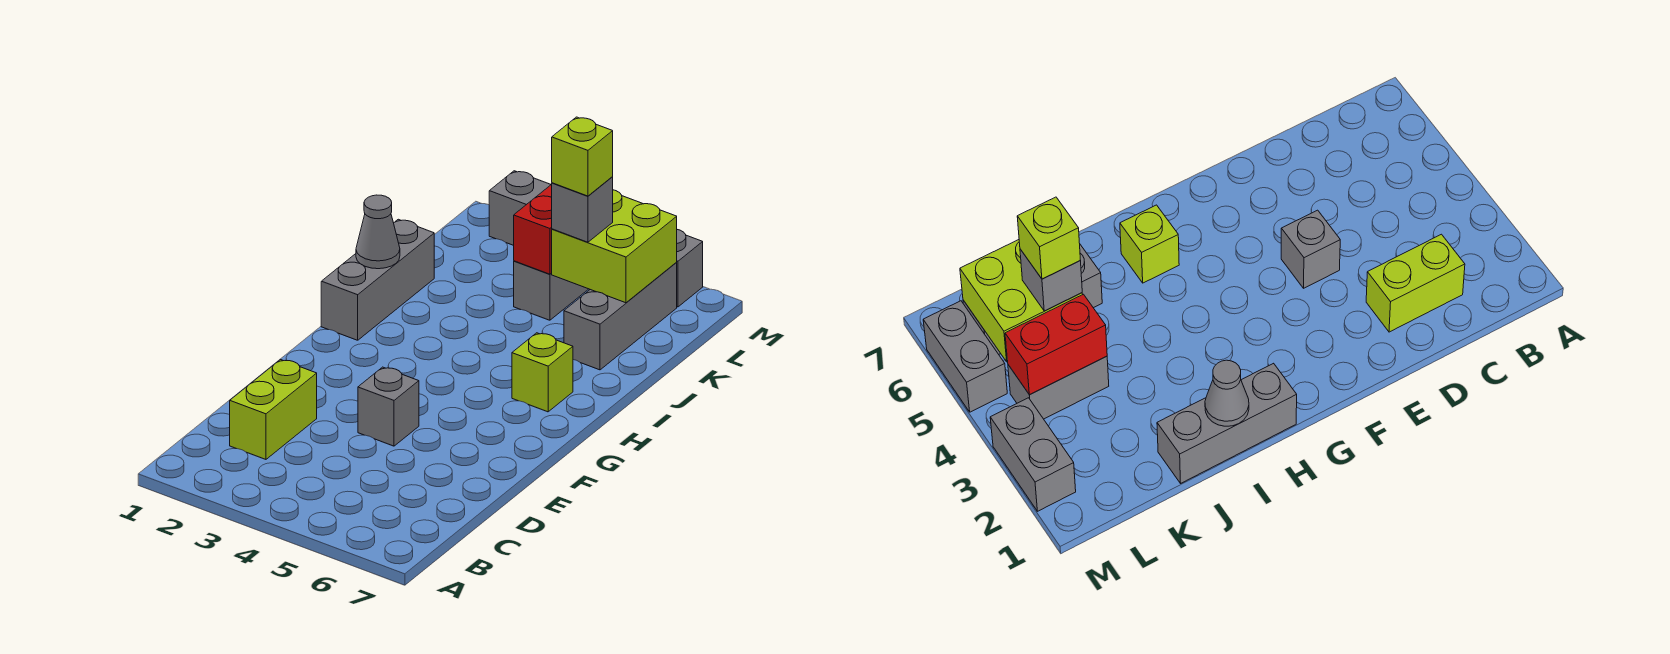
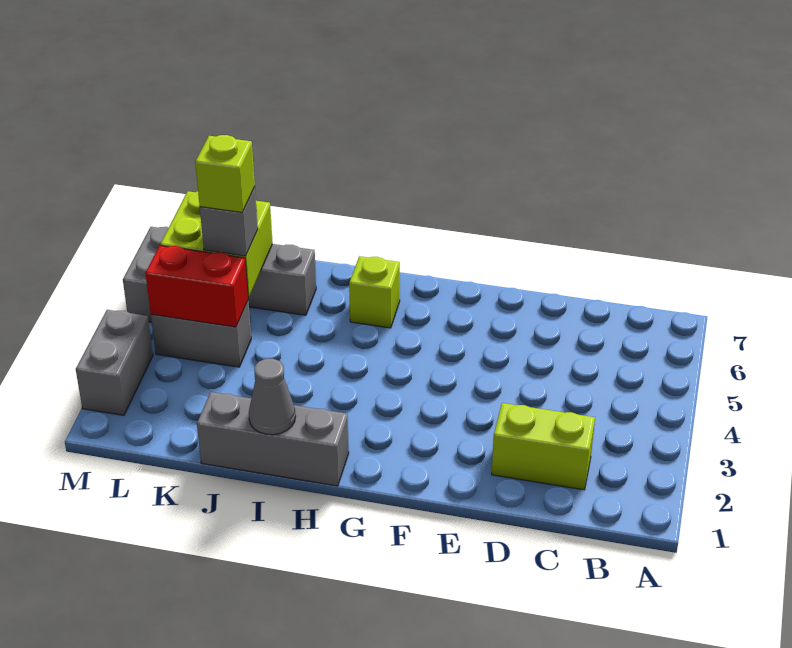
grey 1x1 brick [358,367,419,446] -> none

